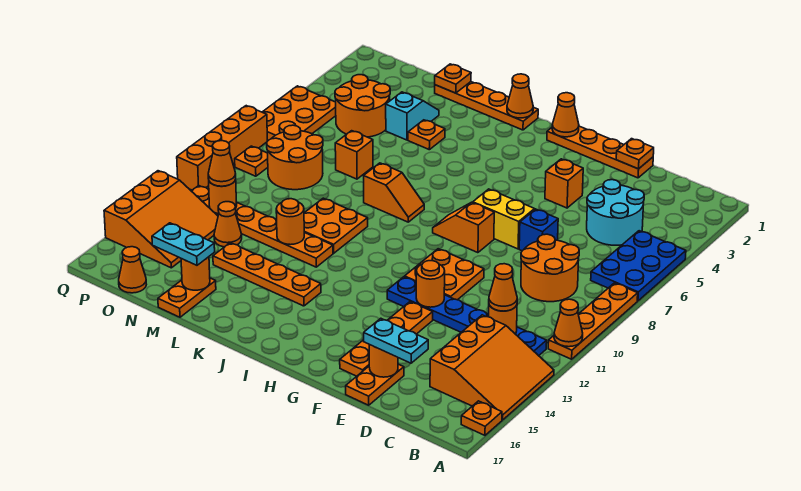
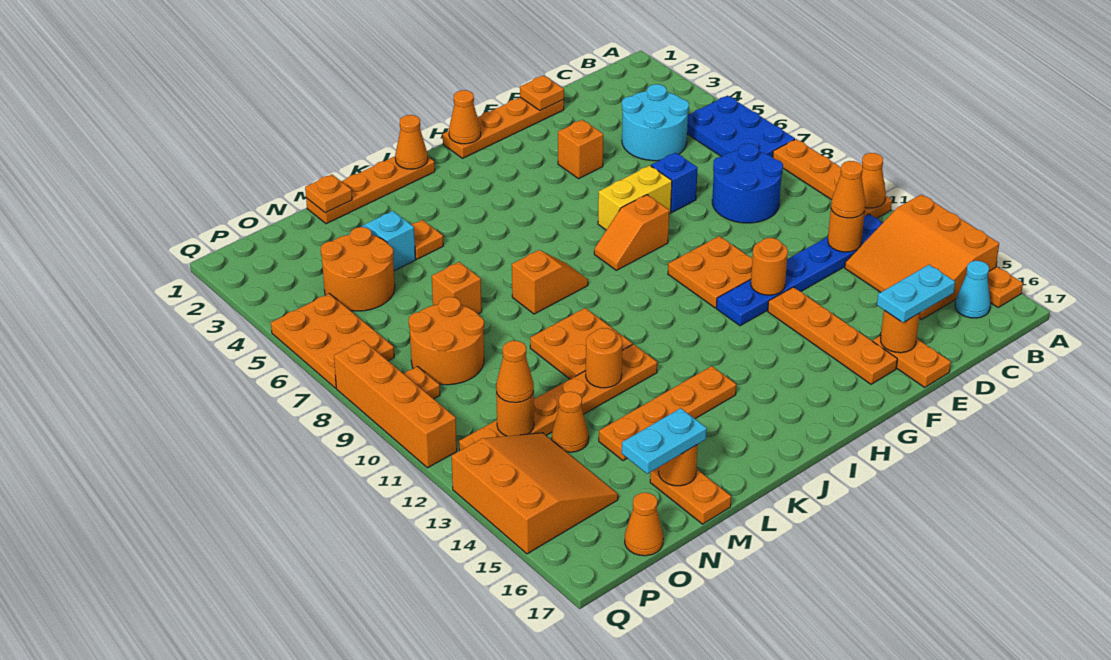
orange 3x3 slope [430,315,554,420] -> orange 3x3 slope turned to [845,194,999,319]
none -> cyan 1x1 cone [955,261,991,318]
orange 2x2 round brick [521,234,579,302] -> blue 2x2 round brick [712,144,783,223]

